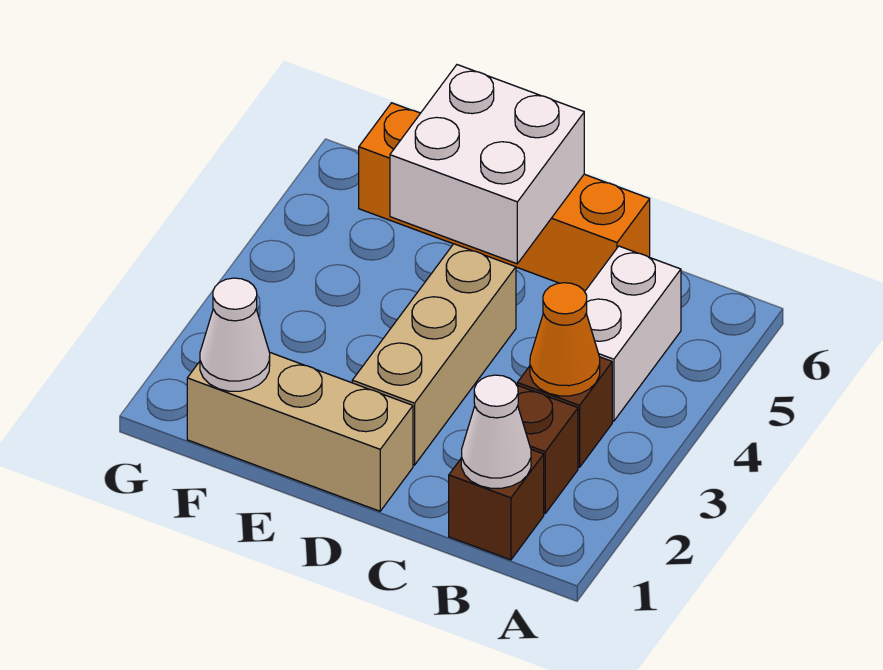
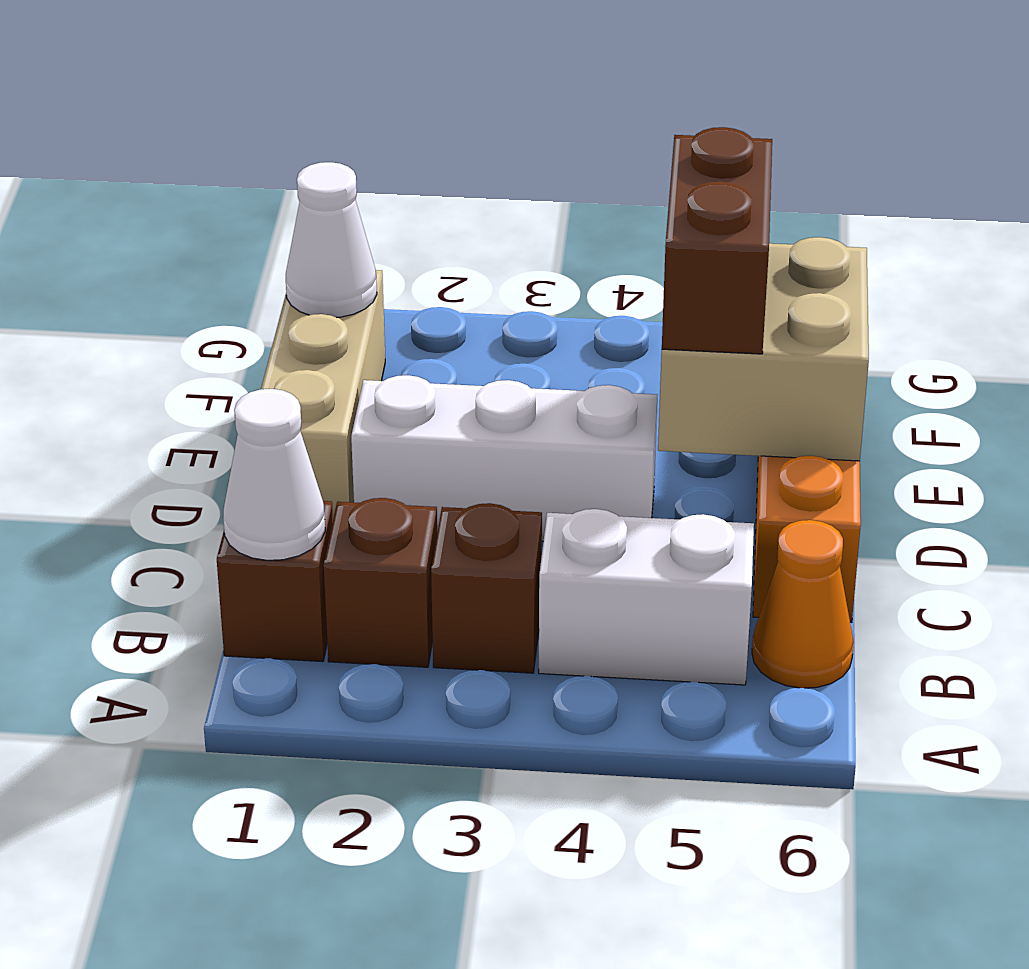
orange 1x1 cone [530,283,600,396] -> orange 1x1 cone moved to [752,520,854,688]
tan 1x3 brick [352,244,516,465] -> white 1x3 brick [351,375,657,542]
white 2x2 brick [390,65,584,264] -> tan 2x2 brick [658,237,869,461]
none -> brown 1x2 brick [662,127,772,354]

